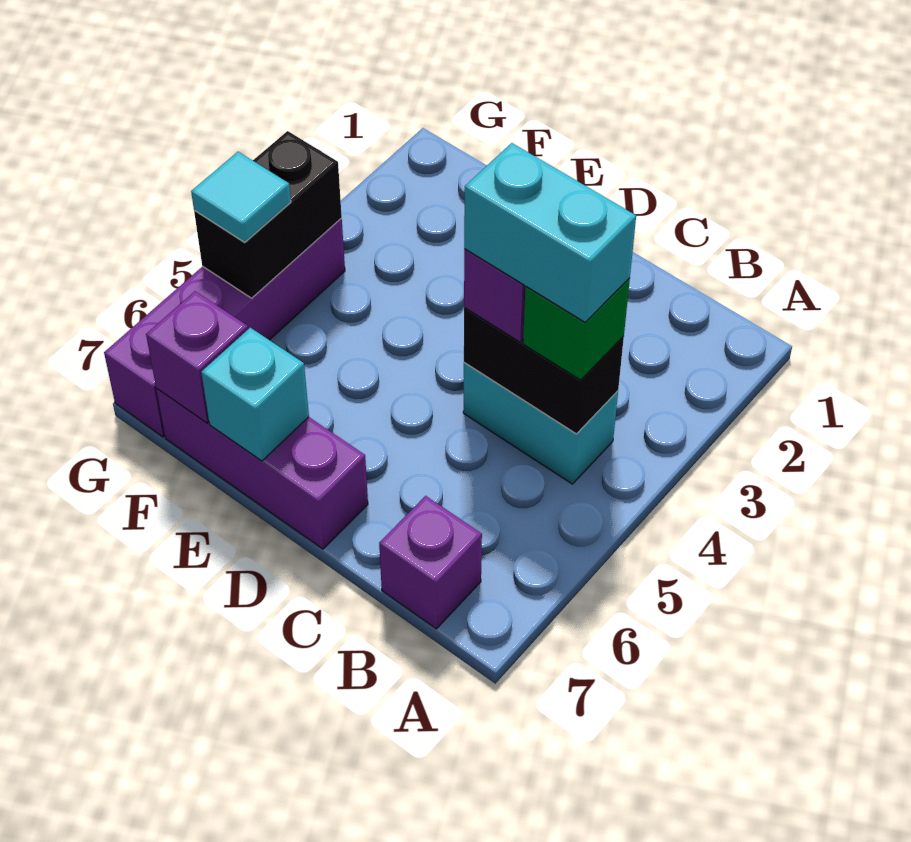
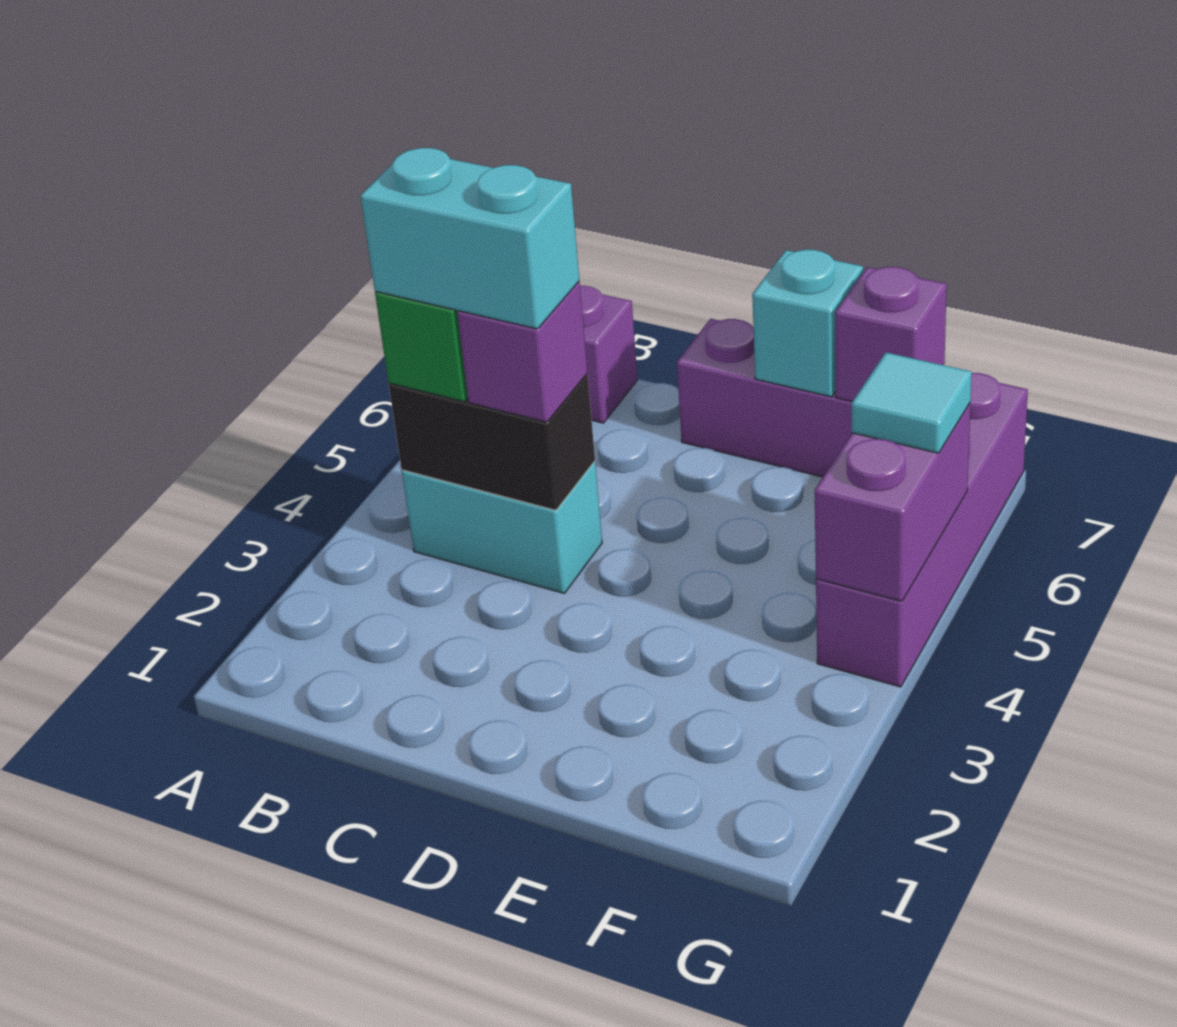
black 1x2 brick [194,131,342,298] -> purple 1x2 brick [815,403,970,601]

